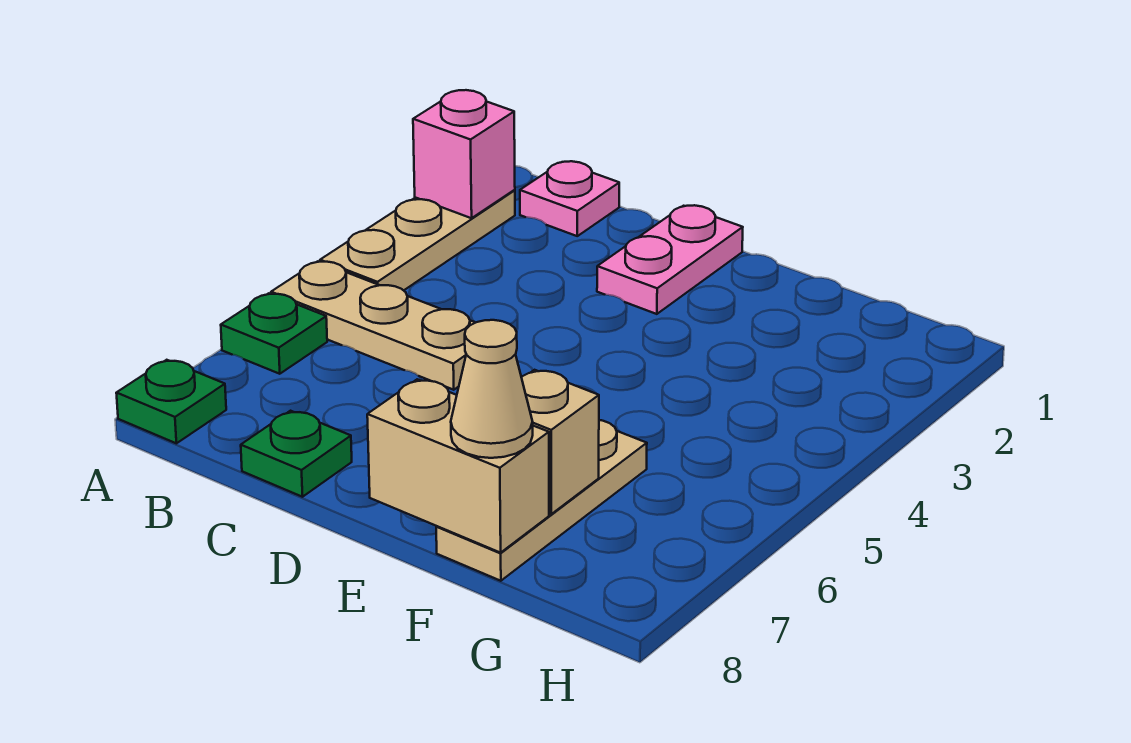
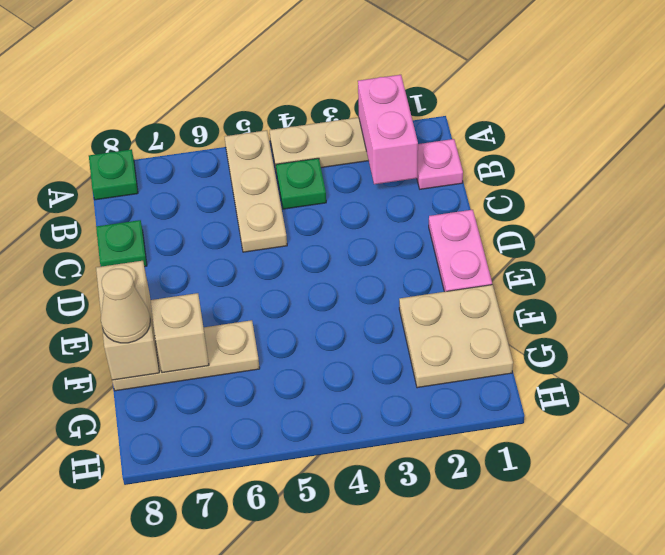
pink 1x1 brick [413,90,515,218] -> pink 1x2 brick [358,75,418,184]
green 1x1 plate [221,293,327,374] -> green 1x1 plate moved to [276,158,326,209]
pink 1x2 plate [597,205,743,314] -> pink 1x2 plate turned to [429,210,492,292]
none -> tan 2x2 plate [399,285,513,388]

